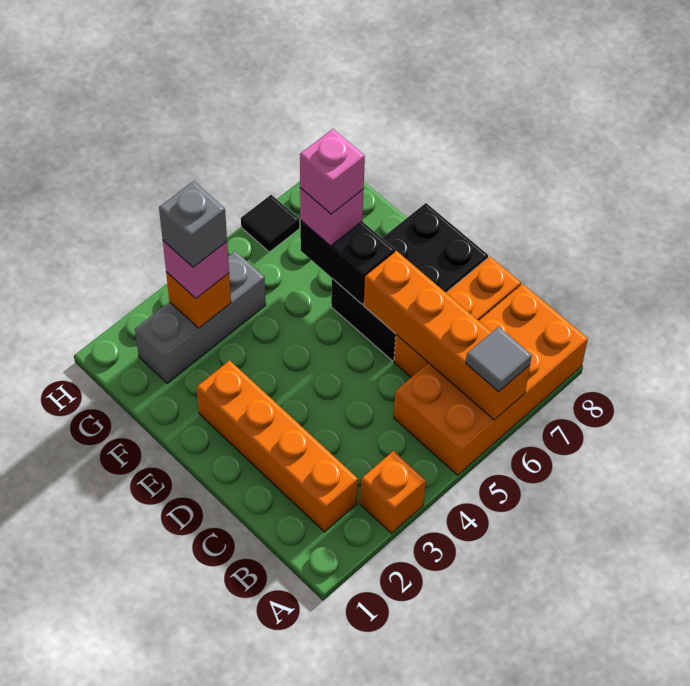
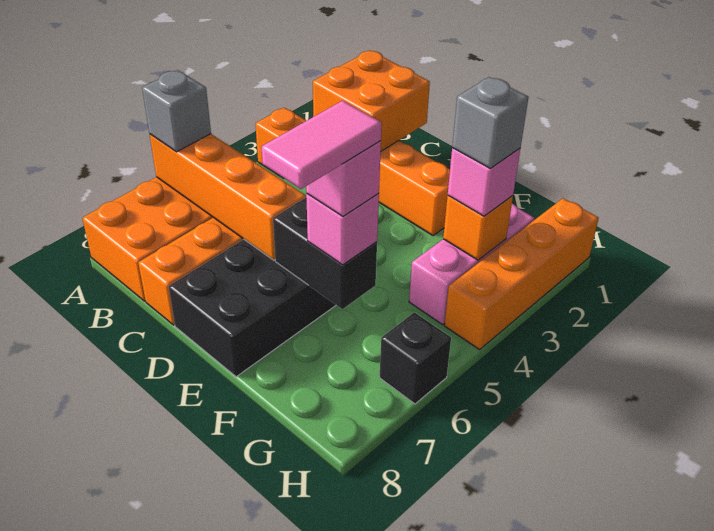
grey 1x1 tile [466,327,532,392] -> grey 1x1 brick [142,70,211,152]
none -> orange 2x2 brick [313,51,430,151]
none -> pink 1x2 tile [262,101,382,189]
grey 1x3 brick [135,251,266,383] -> pink 1x3 brick [409,204,534,325]
none -> orange 1x4 brick [444,198,599,350]
black 1x1 tile [241,195,300,252] -> black 1x1 brick [380,312,451,404]

